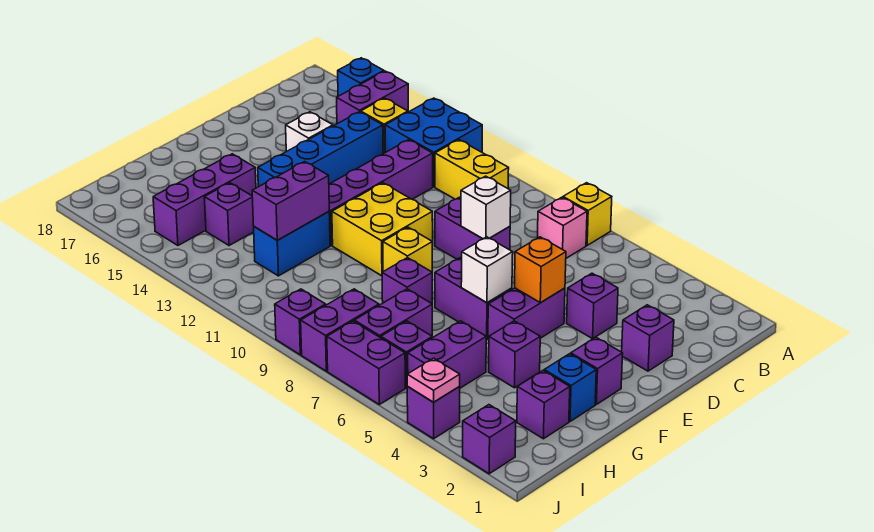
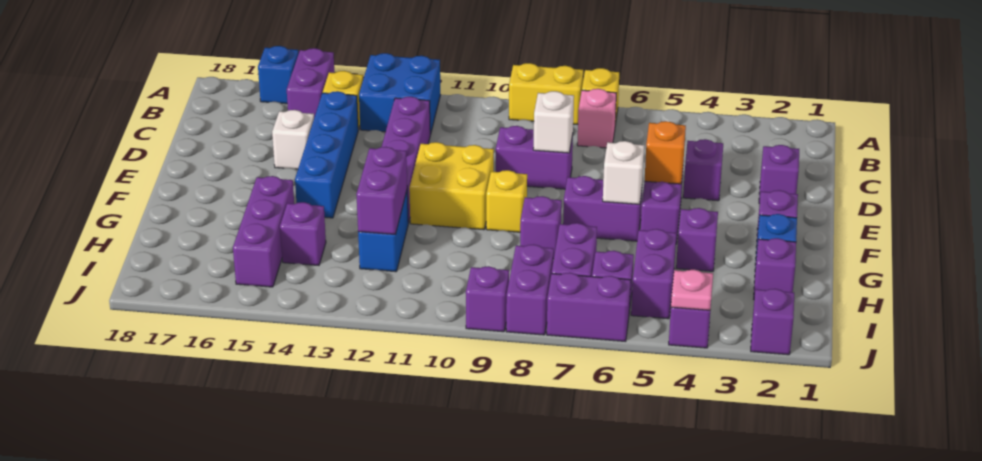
yellow 1x2 brick [435,140,509,199] -> yellow 1x2 brick moved to [509,63,583,124]

